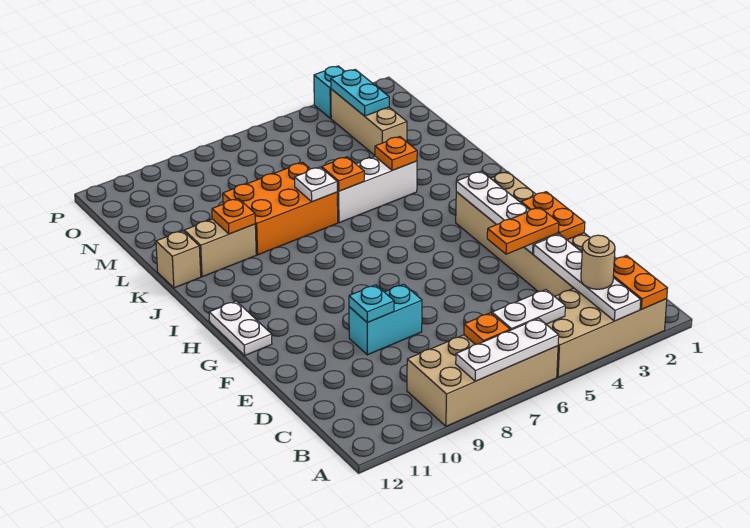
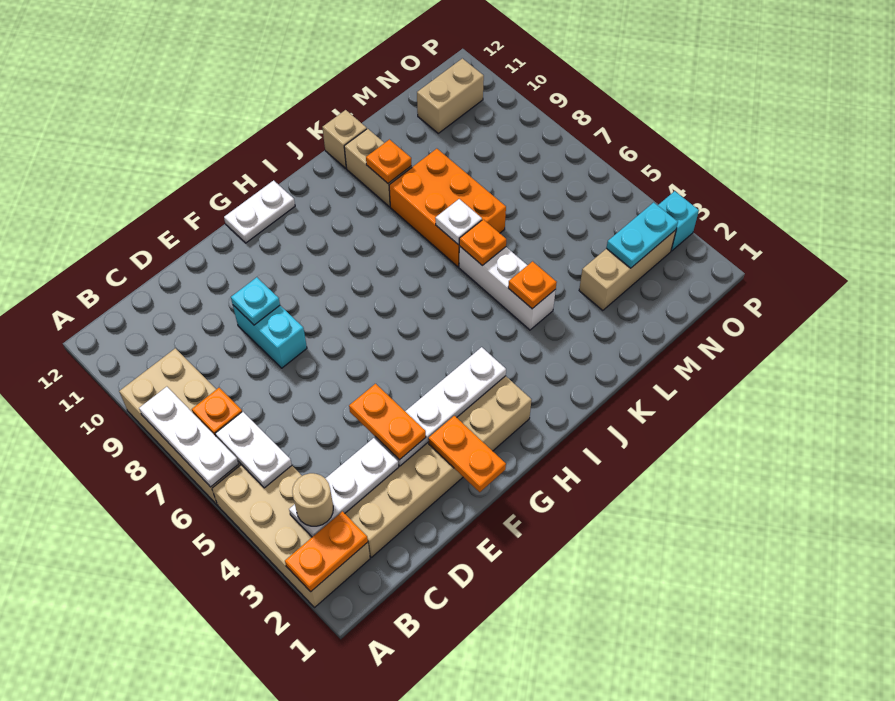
white 1x4 plate [534,234,641,321] -> white 1x3 plate [289,438,399,537]
orange 1x2 plate [521,192,585,240] -> orange 1x2 plate turned to [428,416,506,492]
none -> tan 1x2 brick [417,58,484,133]

